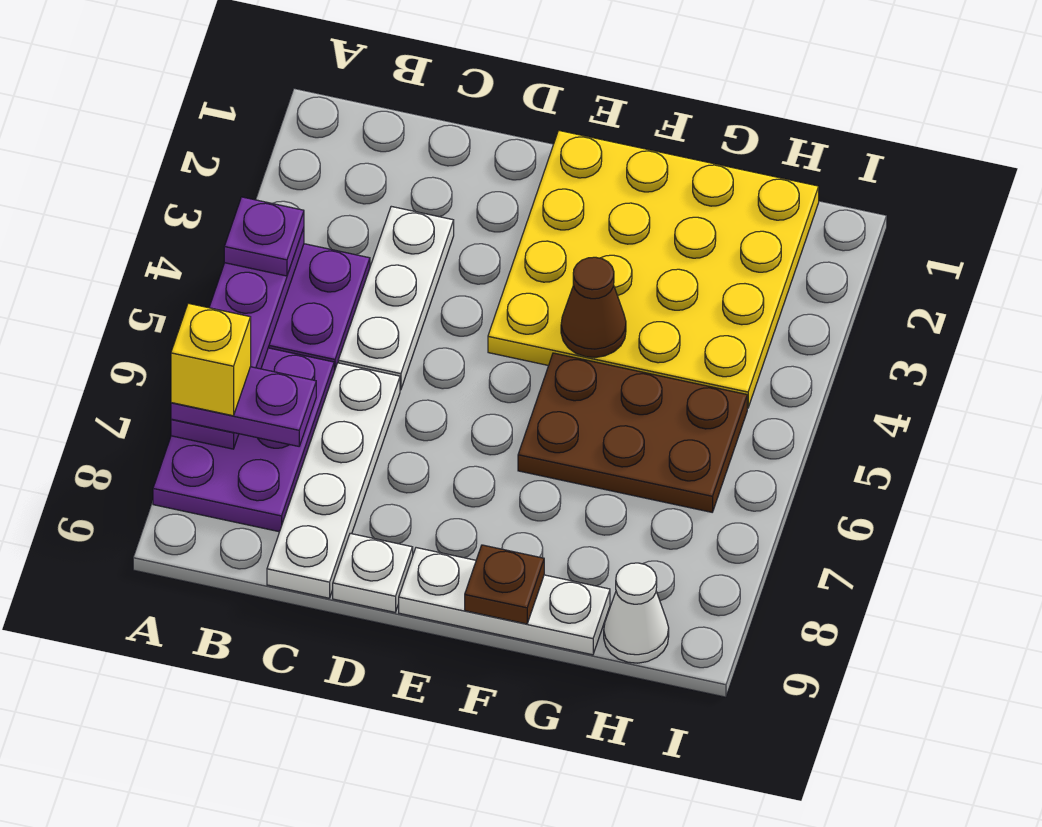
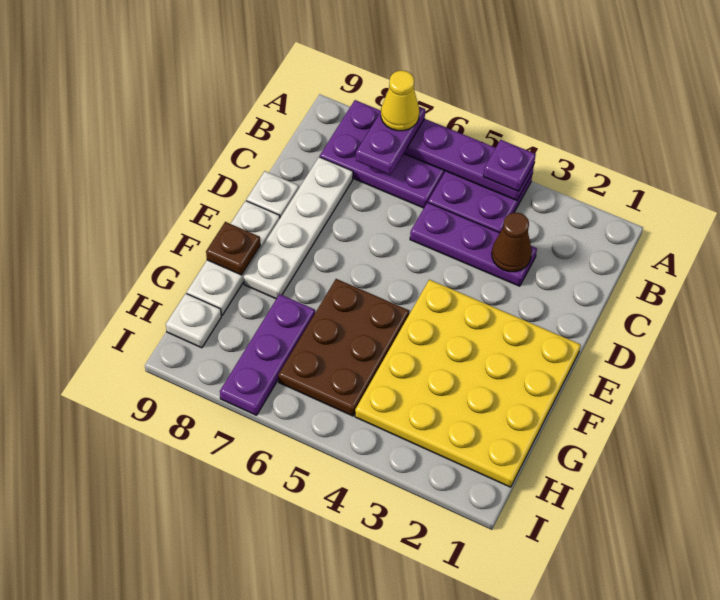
yellow 1x1 brick [171,303,251,416] -> yellow 1x1 cone [381,71,419,131]
white 1x3 plate [338,206,454,390] -> purple 1x3 plate [410,202,537,286]
white 1x4 plate [267,363,400,598] -> white 1x4 plate turned to [244,157,353,299]
brown 1x1 cone [561,257,626,357] -> brown 1x1 cone moved to [492,213,532,272]
none -> purple 1x3 plate [220,294,315,415]
white 1x1 cone [604,563,669,663] -> white 1x1 plate [166,293,221,348]

